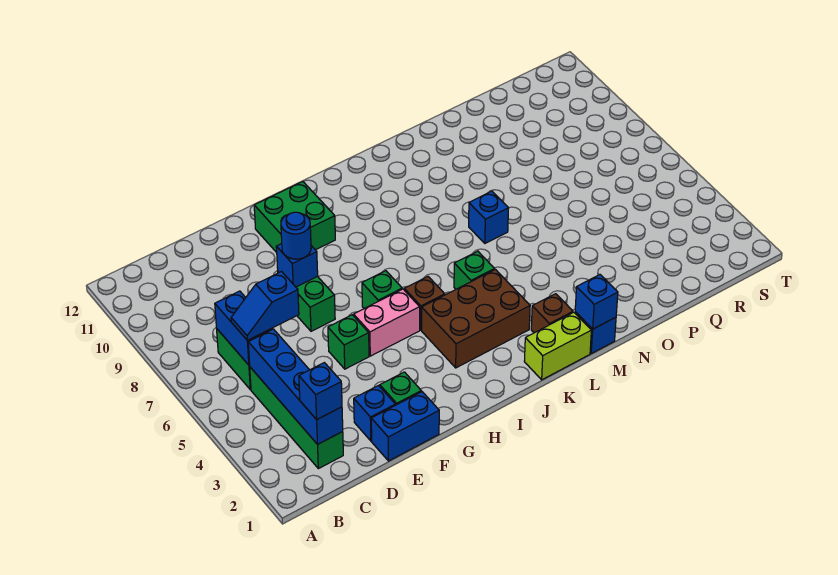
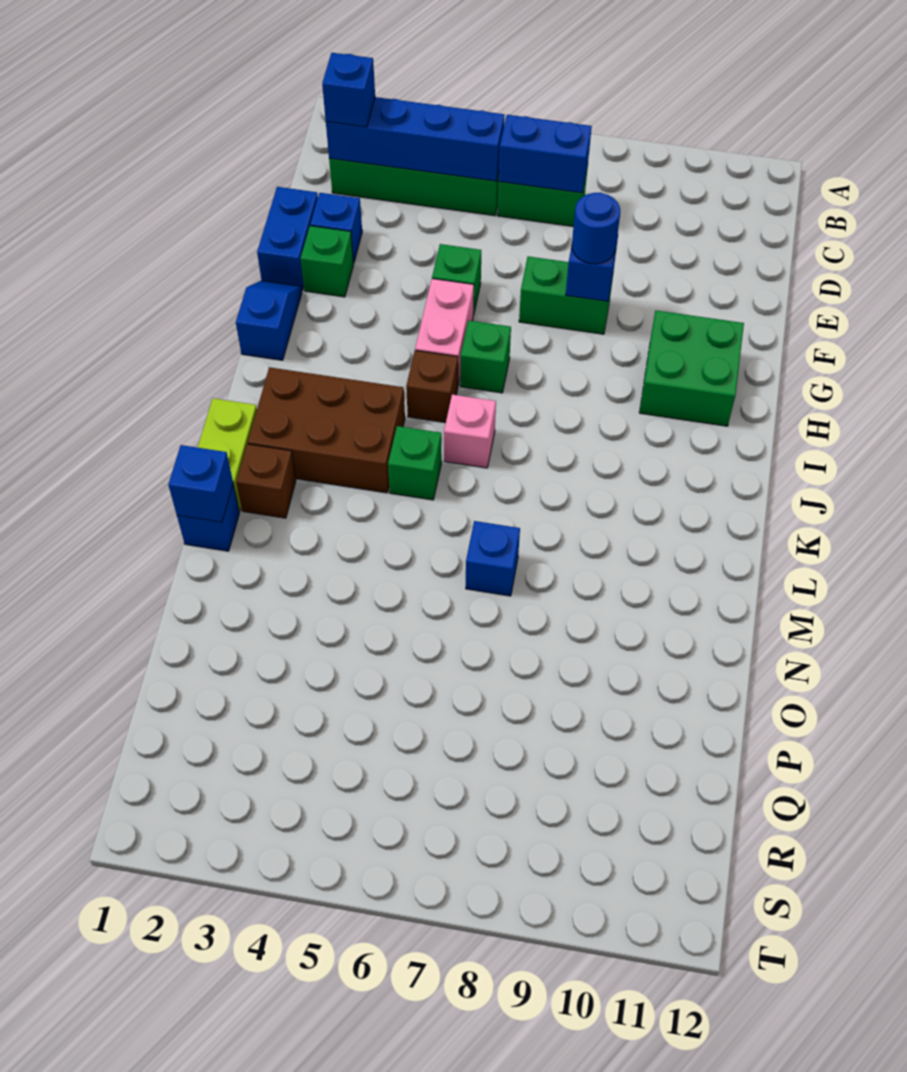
blue 1x2 slope [231,272,299,340] -> blue 1x2 slope moved to [236,281,302,360]
brown 2x3 brick [422,269,530,368] -> brown 2x3 brick turned to [248,367,405,493]
none -> pink 1x1 brick [444,395,496,468]

